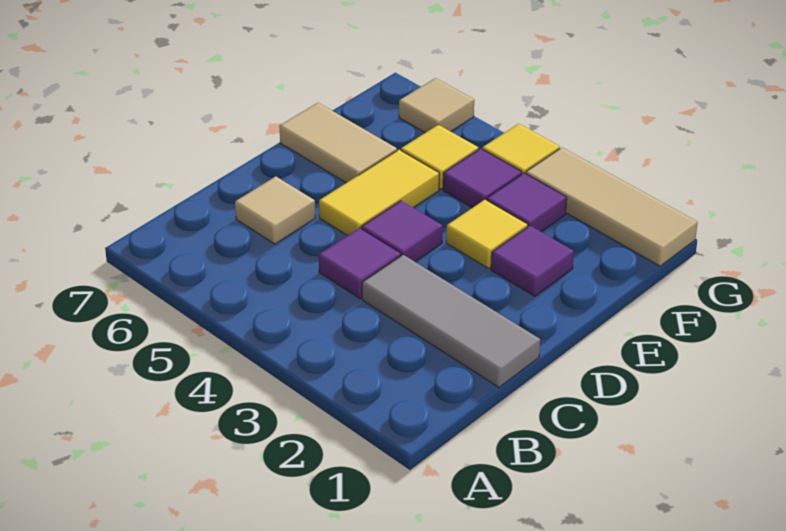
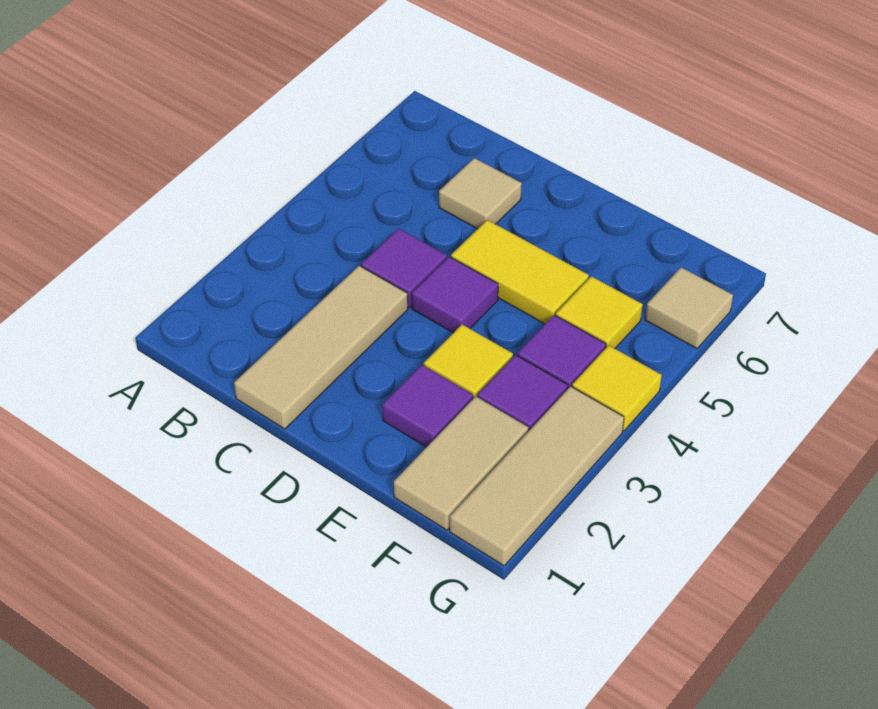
grey 1x3 tile [362,255,540,387] -> tan 1x3 tile [234,266,408,429]
tan 1x2 tile [279,103,397,183] -> tan 1x2 tile moved to [394,396,528,530]

